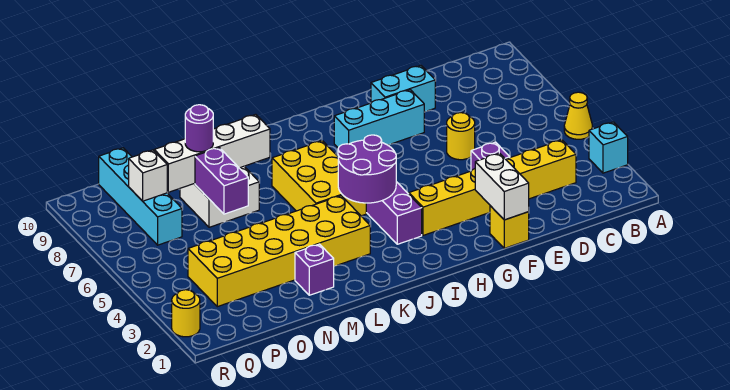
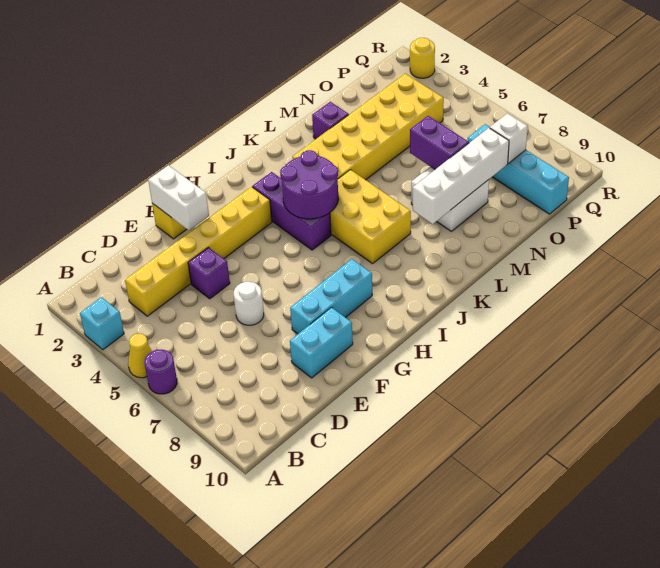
yellow 1x1 round brick [447,113,475,160] -> white 1x1 round brick [234,282,264,325]
purple 1x1 round brick [185,105,213,152] -> purple 1x1 round brick moved to [144,350,177,394]

